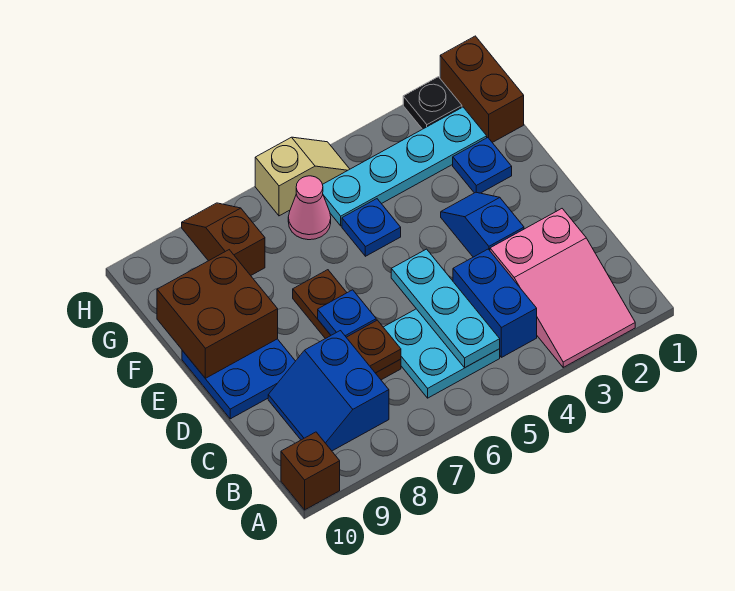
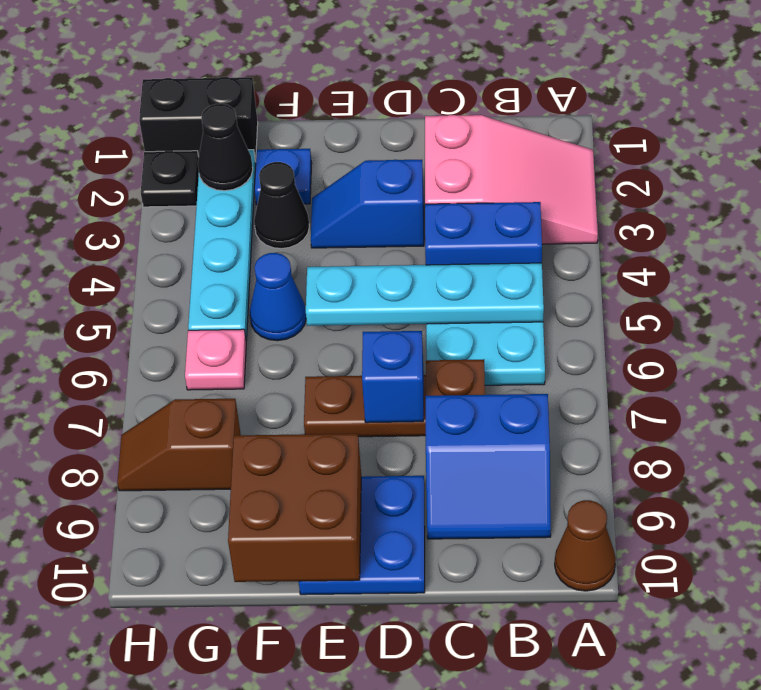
brown 1x1 brick [281,432,340,510] -> brown 1x1 cone [555,500,616,591]
cyan 1x3 plate [391,249,500,368] -> cyan 1x4 plate [306,263,544,326]
blue 1x1 plate [318,290,376,337] -> blue 1x1 brick [362,331,424,423]
none -> black 1x1 cone [254,162,309,249]
blue 1x1 plate [342,199,401,256] -> blue 1x1 cone [250,253,306,341]
brown 1x2 brick [440,36,524,143] -> black 1x2 brick [139,77,258,162]
none -> black 1x1 cone [198,104,253,191]
pink 1x1 cone [288,176,331,240] -> pink 1x1 plate [185,329,246,390]
tan 1x2 slope [255,137,350,216] -> none

